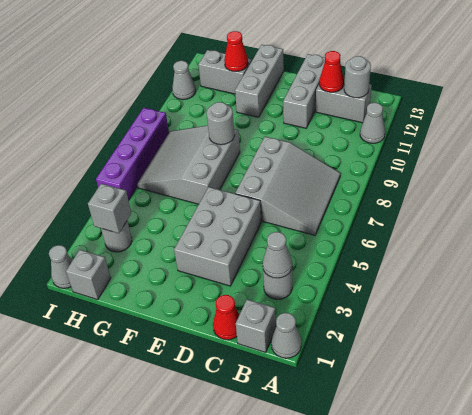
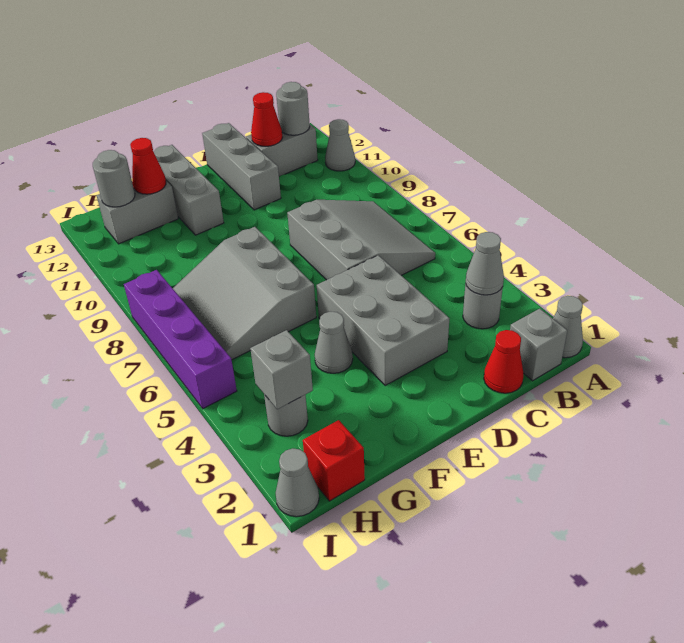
grey 1x1 round brick [207,102,235,145] -> grey 1x1 round brick moved to [93,150,135,207]
grey 1x1 brick [66,250,111,300] -> red 1x1 brick [303,420,365,501]
grey 1x1 cone [172,61,196,100] -> grey 1x1 cone moved to [315,312,353,373]

